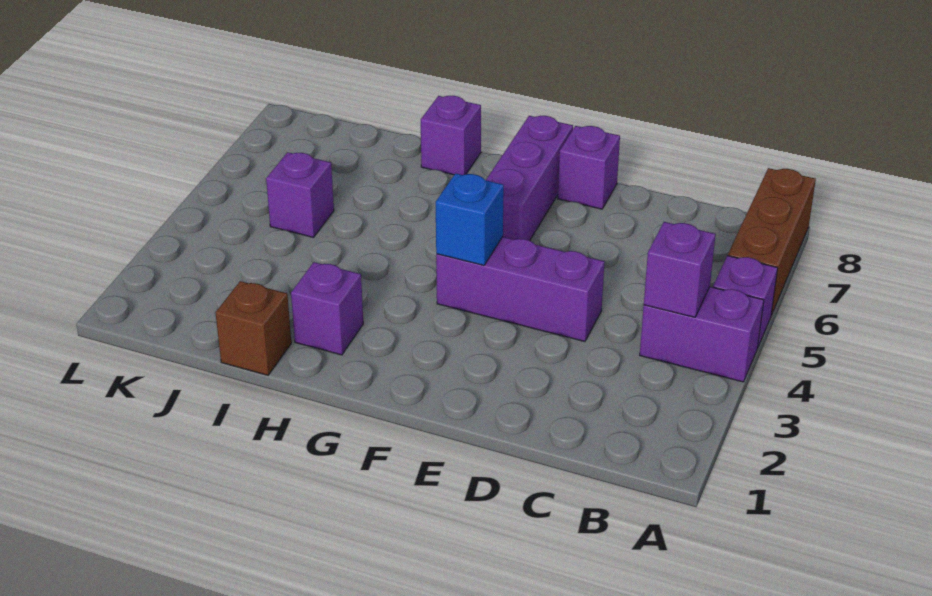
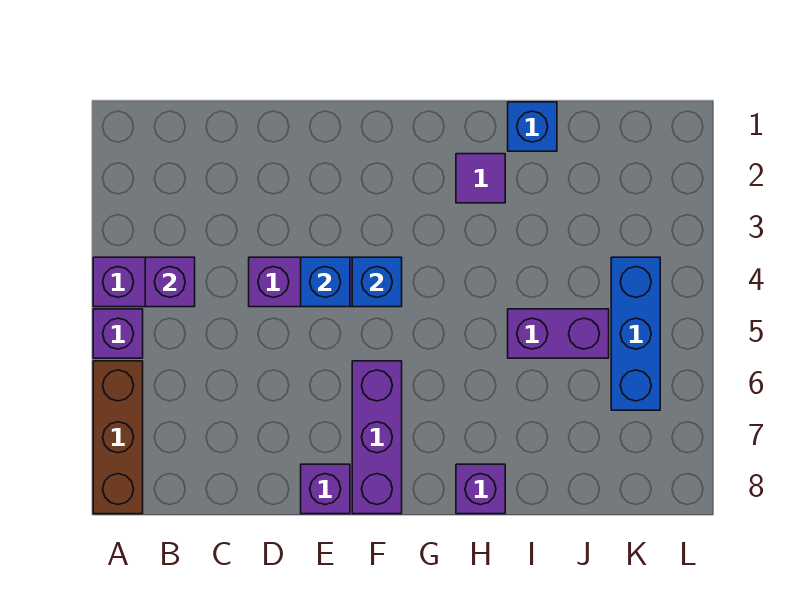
none -> blue 1x1 brick [301,257,350,307]
purple 1x1 brick [291,262,363,355] -> purple 1x1 tile [456,154,505,203]
brown 1x1 brick [215,281,291,375] -> blue 1x1 brick [508,102,557,151]
purple 1x1 brick [266,152,334,237] -> purple 1x2 brick [508,309,609,358]
none -> blue 1x3 brick [611,257,660,410]

